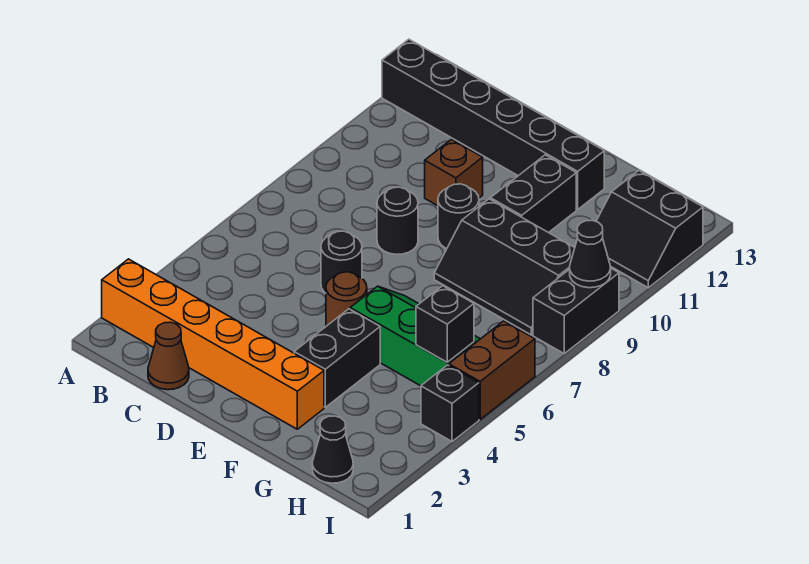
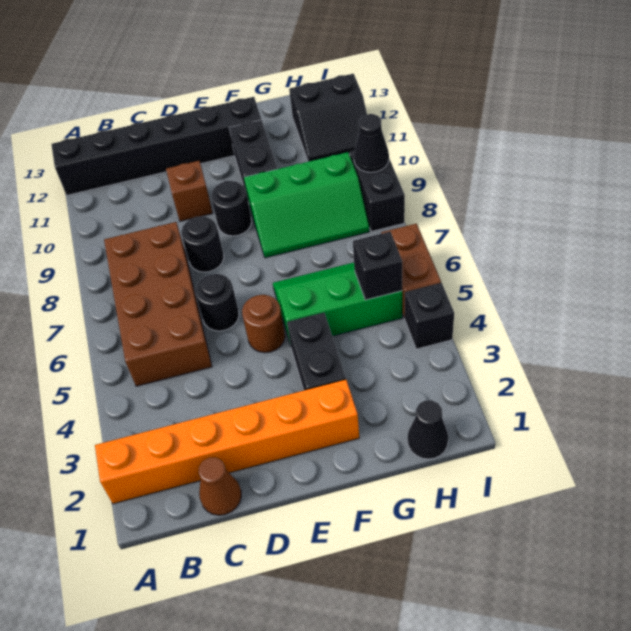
none -> brown 2x4 brick [104,222,212,386]
black 2x3 slope [434,199,575,335] -> green 2x3 slope [244,152,369,258]

